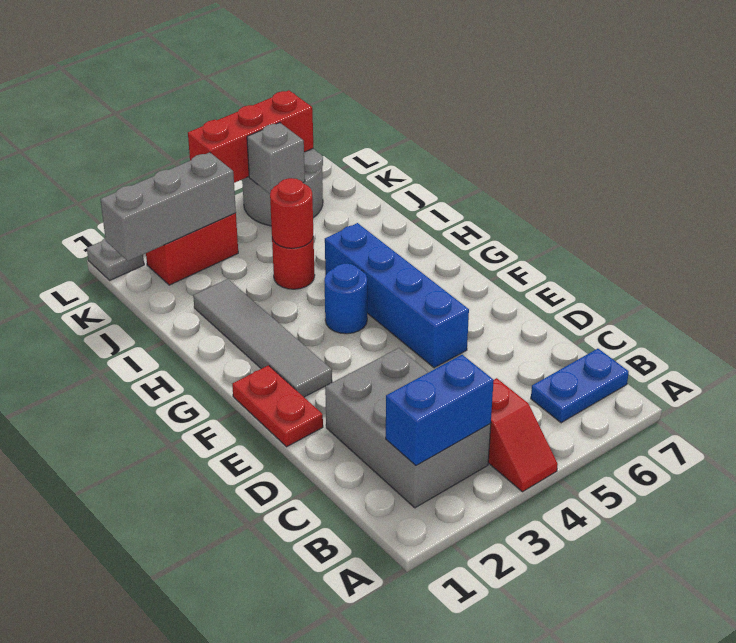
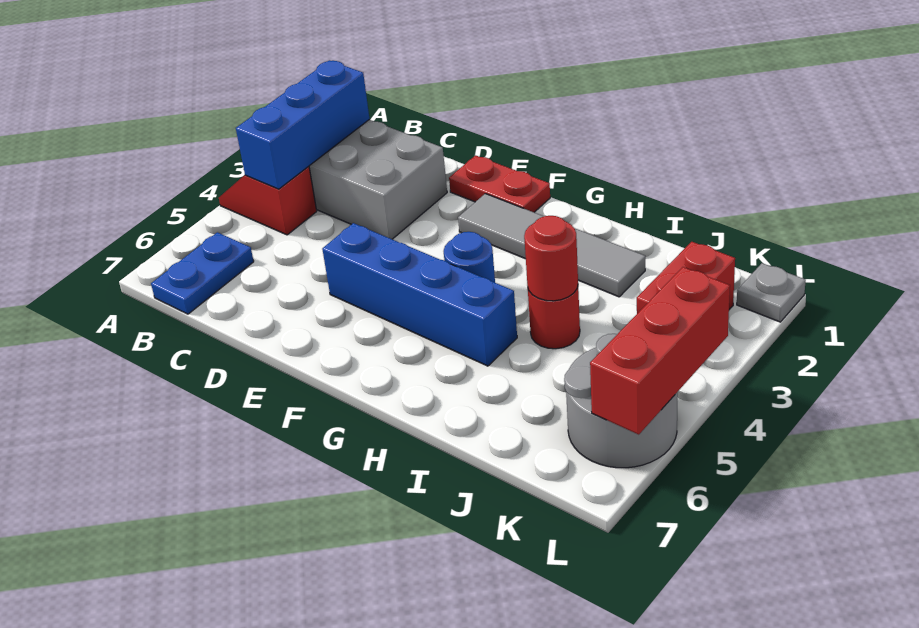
blue 1x2 brick [386,355,494,465] -> blue 1x3 brick [236,60,369,189]
grey 1x3 brick [100,152,236,261] -> none
grey 1x1 brick [247,123,305,194] -> none

